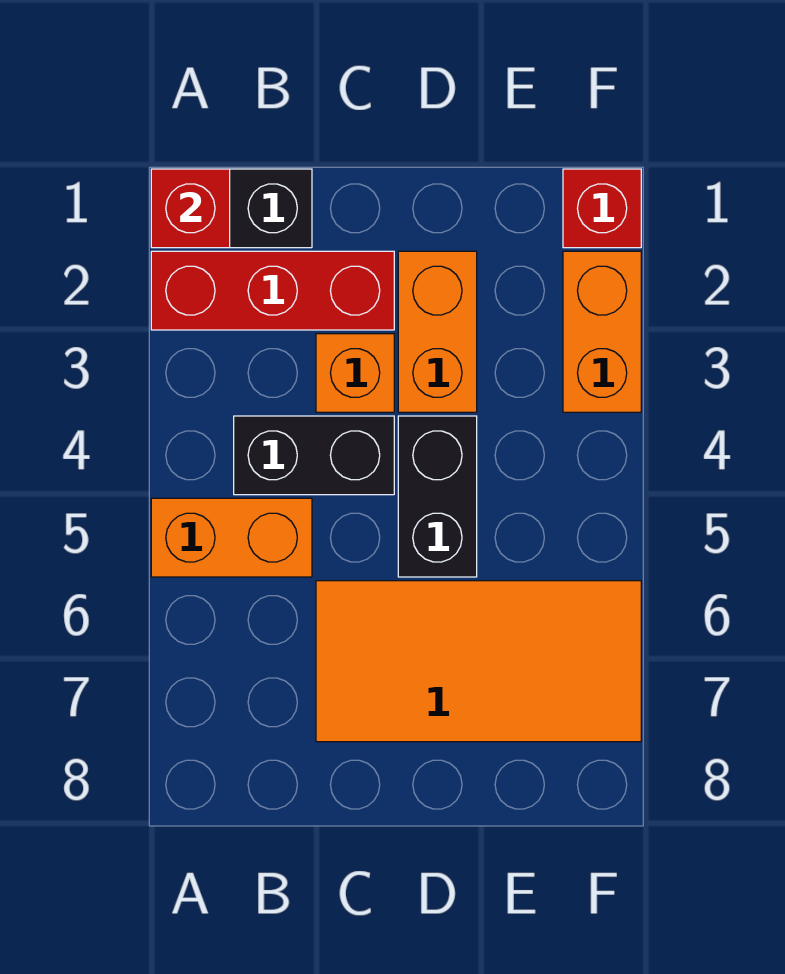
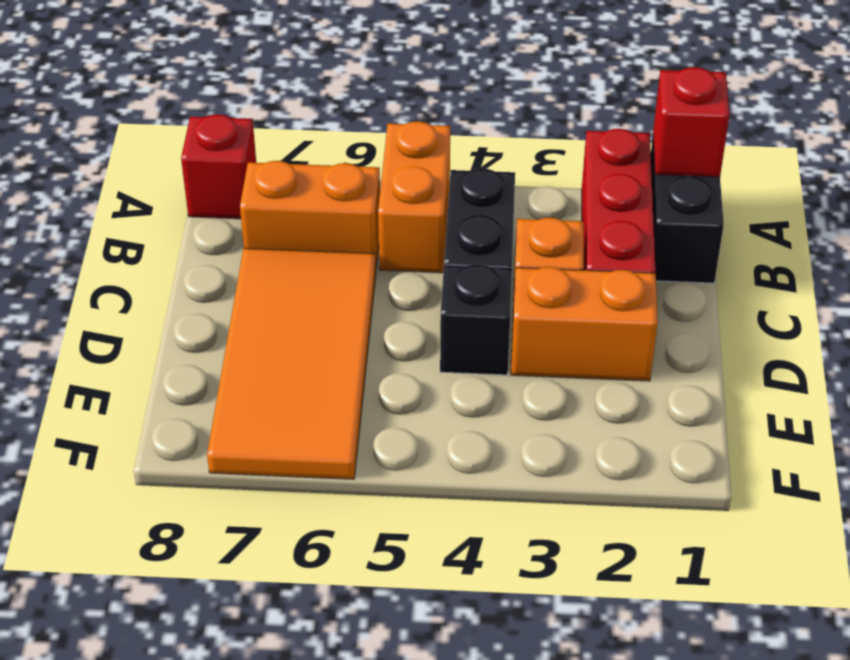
black 1x2 brick [398,416,477,577] -> black 1x1 brick [440,264,512,375]
red 1x1 brick [563,169,641,248] -> red 1x1 brick moved to [181,114,256,219]
orange 1x2 brick [563,251,641,412] -> orange 1x2 brick moved to [240,161,380,268]

